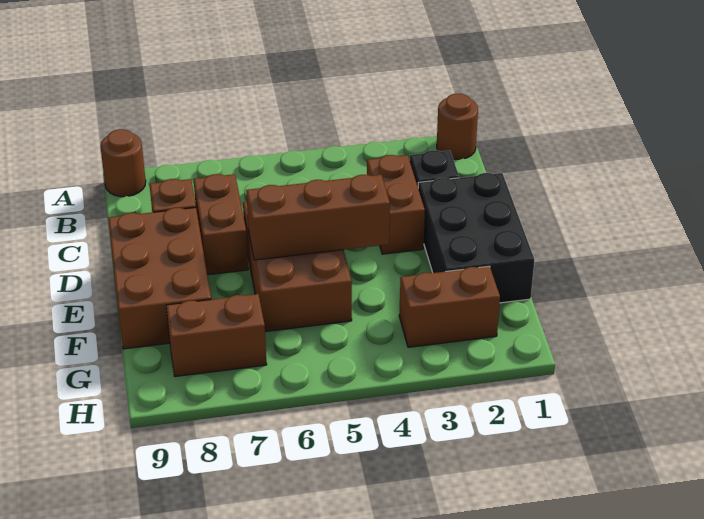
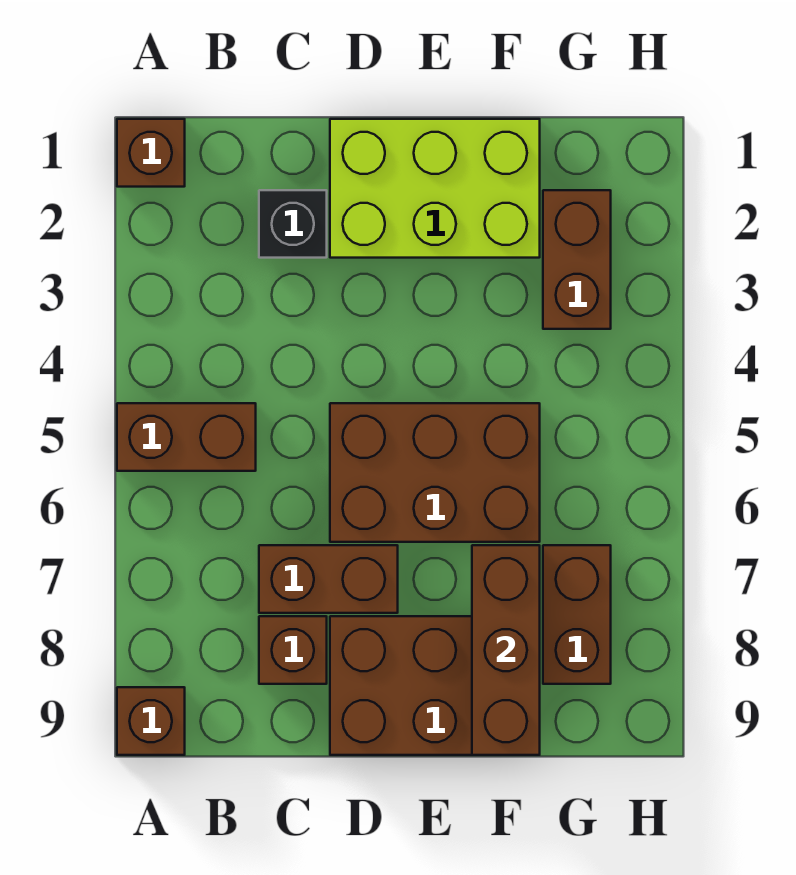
brown 1x1 round brick [437,94,478,159] -> brown 1x1 brick [117,119,185,187]
brown 1x1 round brick [100,129,146,197] -> brown 1x1 brick [117,687,185,755]
brown 1x2 brick [367,155,425,254] -> brown 1x2 brick moved to [117,403,256,471]
black 2x3 brick [418,173,535,303] -> lime 2x3 brick [330,119,540,258]
brown 1x3 brick [246,175,390,260] -> brown 1x3 brick moved to [472,545,540,755]

